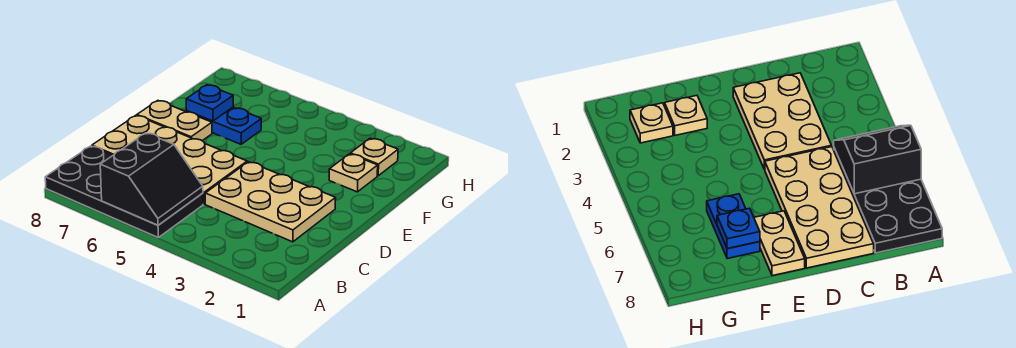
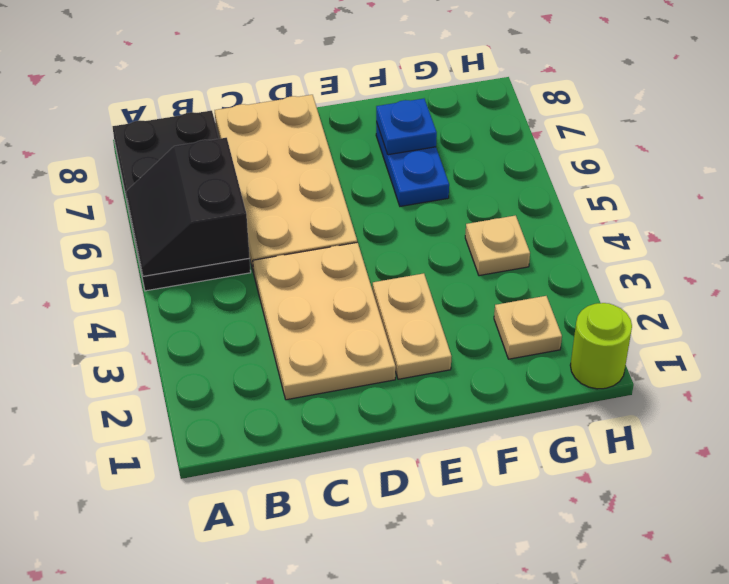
black 2x2 slope [100,133,203,225] -> black 2x2 slope turned to [126,138,250,276]
tan 1x2 plate [137,101,212,141] -> tan 1x2 plate moved to [373,273,452,379]
tan 1x1 plate [329,154,378,192] -> tan 1x1 plate moved to [465,215,530,276]
none -> lime 1x1 round brick [570,303,632,389]

